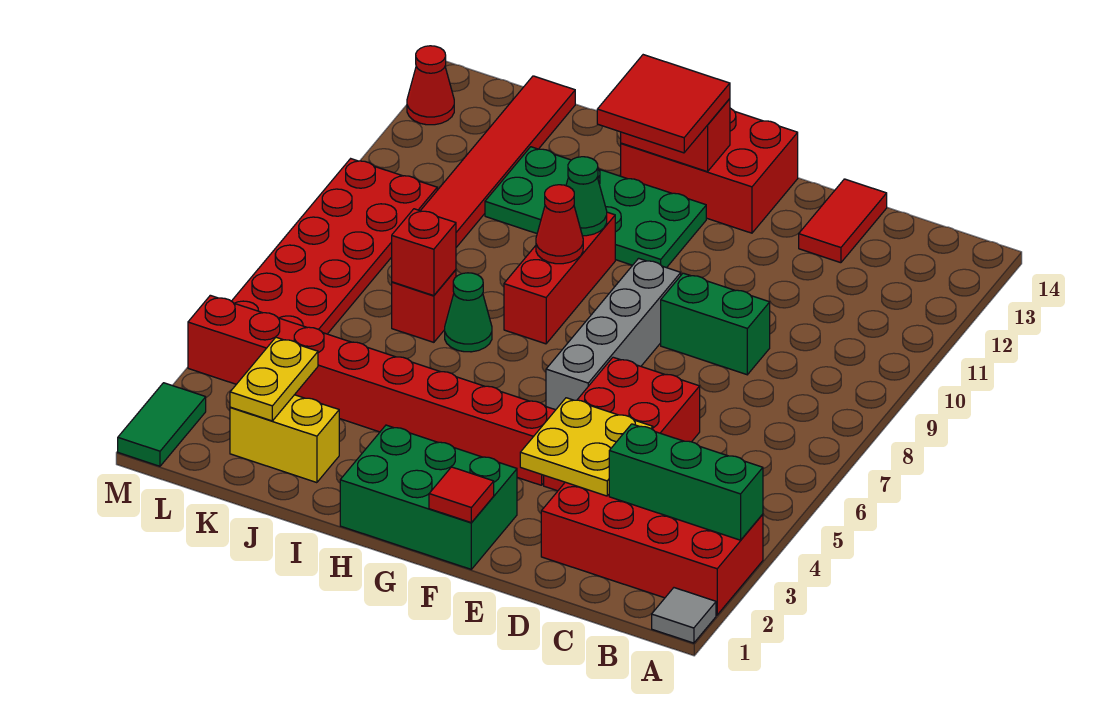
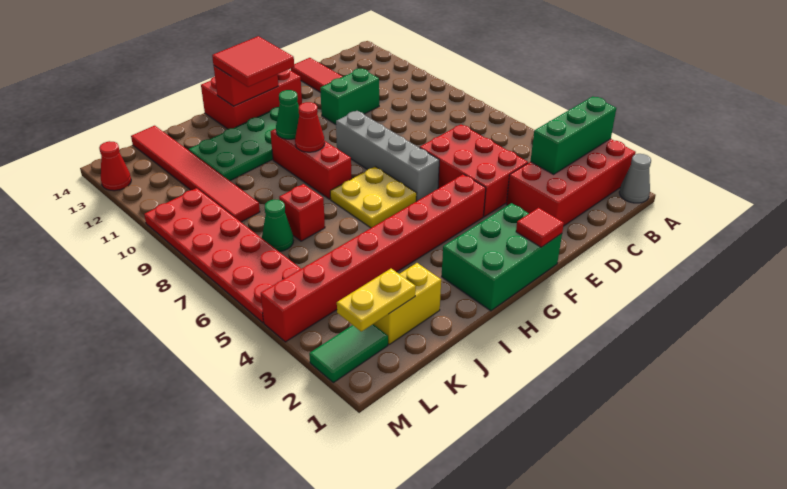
grey 1x1 tile [652,588,716,643] -> grey 1x1 cone [619,154,651,203]
yellow 2x2 plate [520,398,653,496] -> yellow 2x2 plate moved to [330,167,417,228]
green 1x2 brick [661,273,770,375] -> green 1x2 brick moved to [320,69,379,124]
green 1x1 cone [445,273,492,352] -> green 1x1 cone moved to [262,200,294,252]
red 1x1 brick [392,209,456,296] -> none
yellow 1x2 plate [230,337,318,421] -> yellow 1x2 plate turned to [337,269,416,331]
green 1x2 tile [118,383,206,466] -> green 1x2 tile turned to [309,324,388,383]

